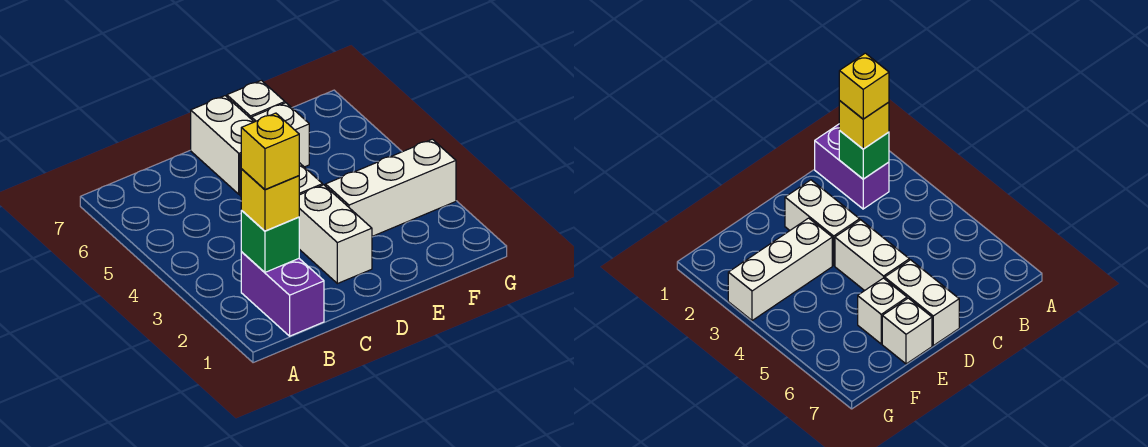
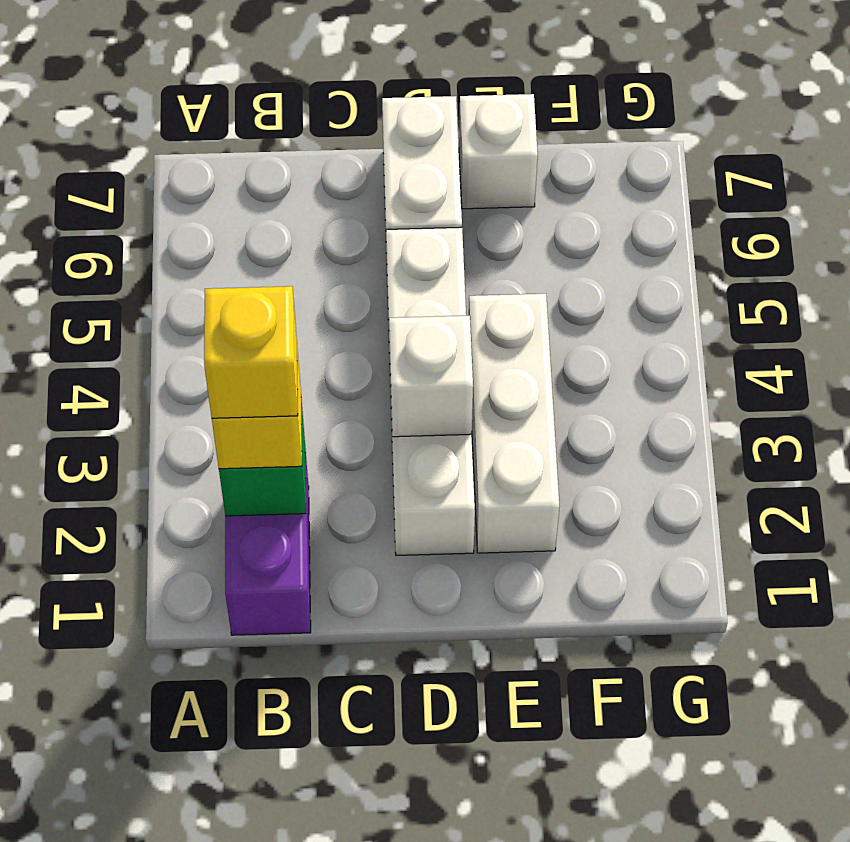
white 1x3 brick [325,139,456,236] -> white 1x3 brick turned to [469,294,560,553]
white 1x1 brick [252,103,309,167] -> white 1x1 brick moved to [389,316,473,437]

